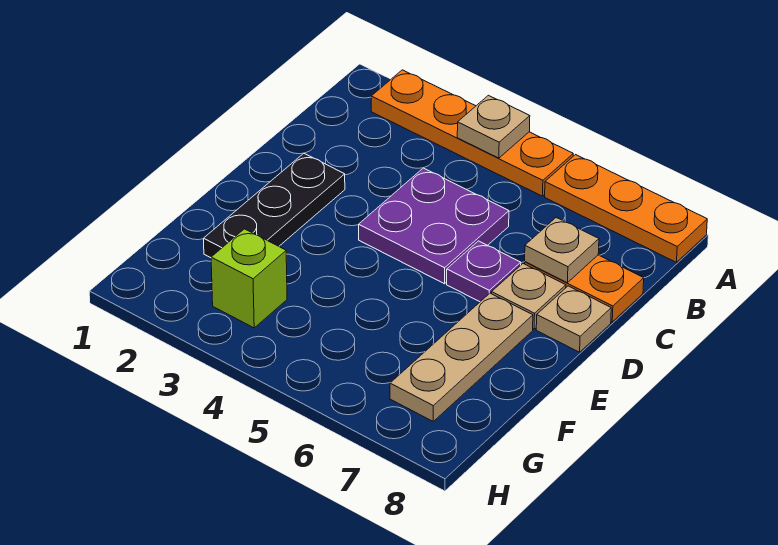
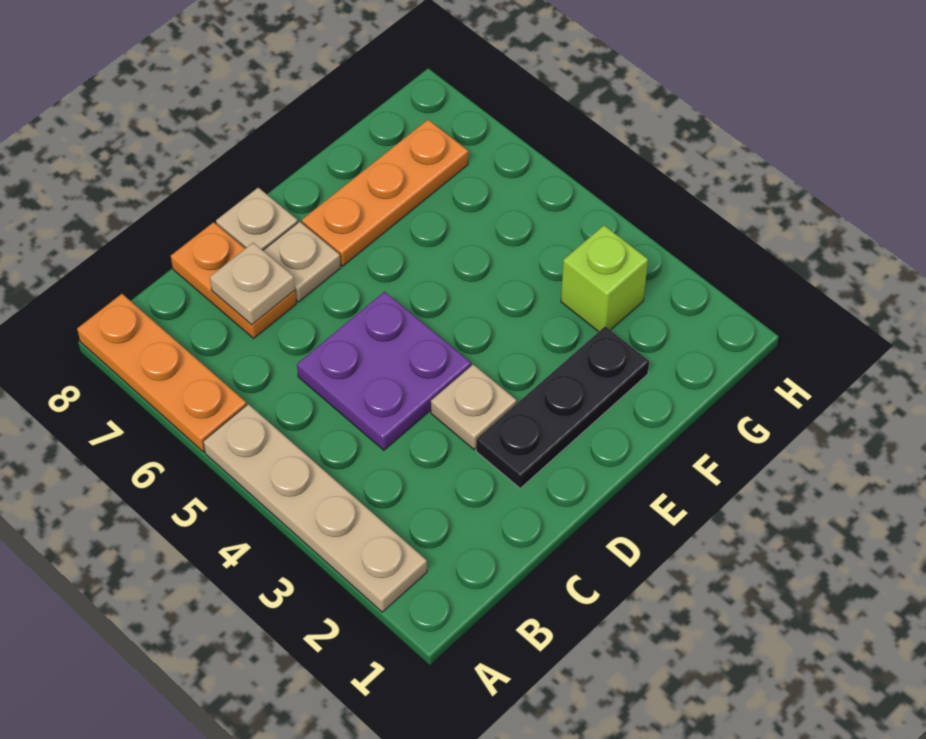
orange 1x4 plate [371,70,573,196] -> tan 1x4 plate [203,404,427,612]
tan 1x1 plate [457,95,530,158] -> tan 1x1 plate moved to [431,365,517,450]
purple 1x1 plate [447,241,521,302] -> none
tan 1x3 plate [390,293,533,421] -> orange 1x3 plate [302,120,468,266]

